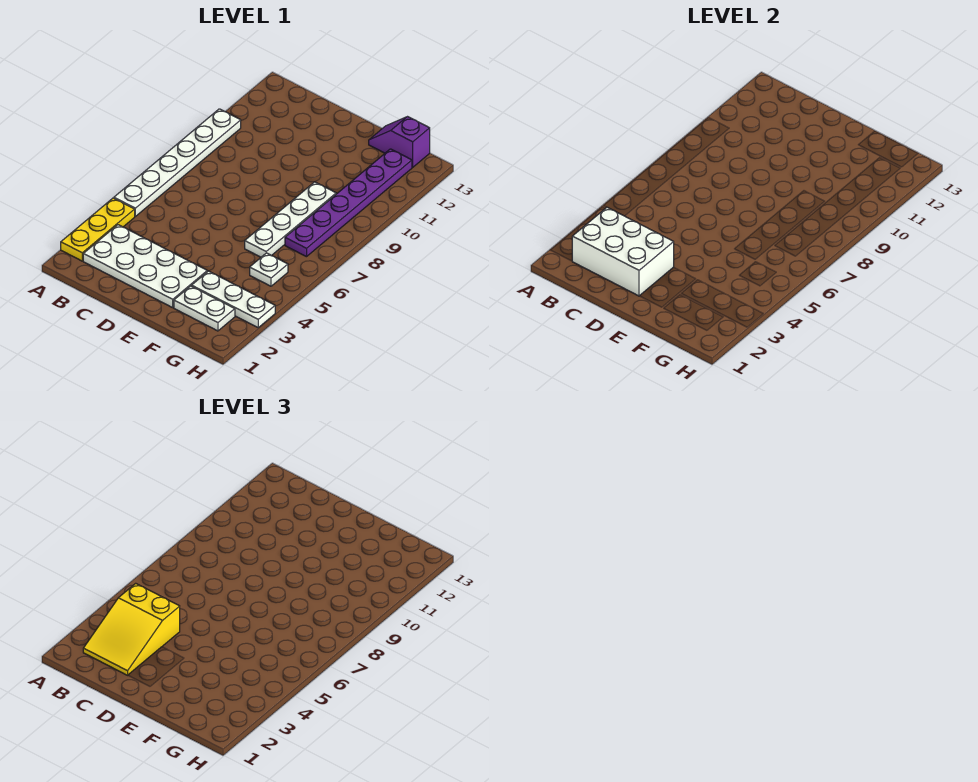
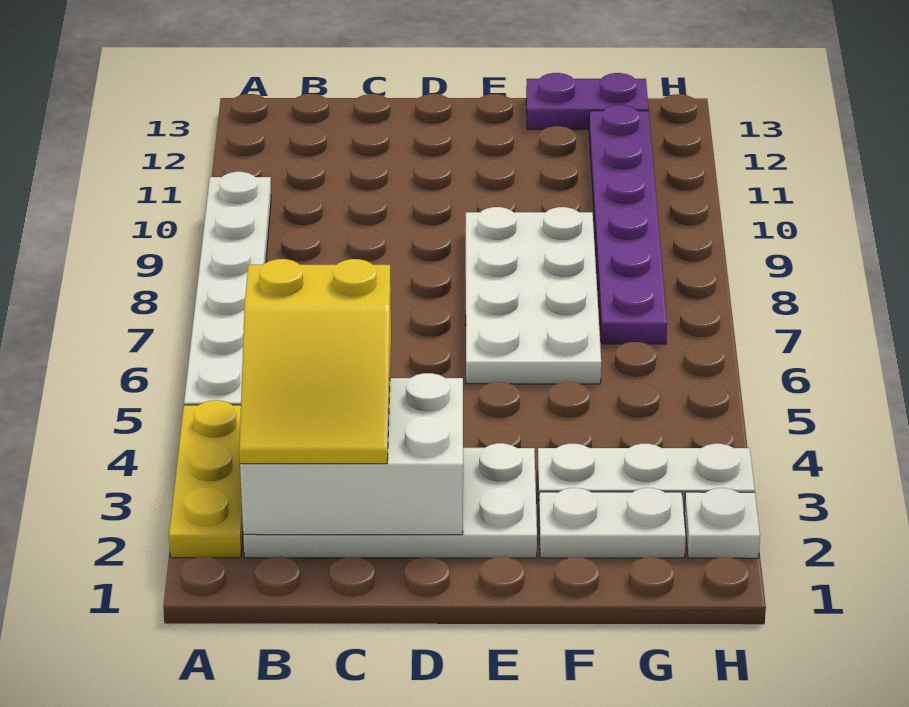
white 1x4 plate [245,182,336,257] -> white 2x4 plate [466,207,601,384]
purple 1x2 slope [369,117,430,167] -> purple 1x2 plate [526,73,649,129]
white 1x1 plate [250,253,288,286] -> white 1x1 plate moved to [684,488,760,558]

